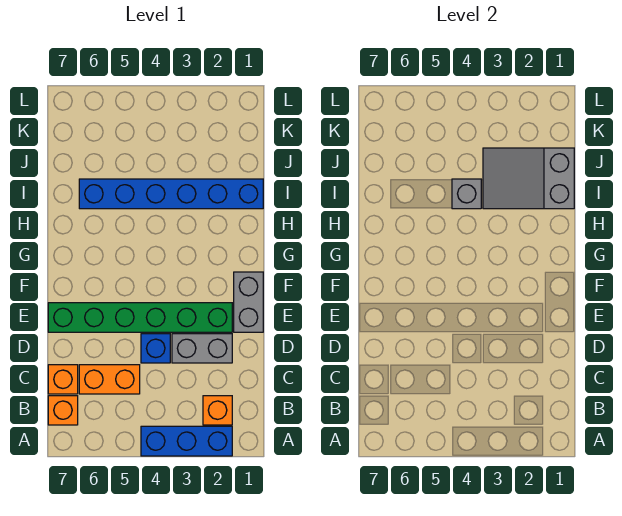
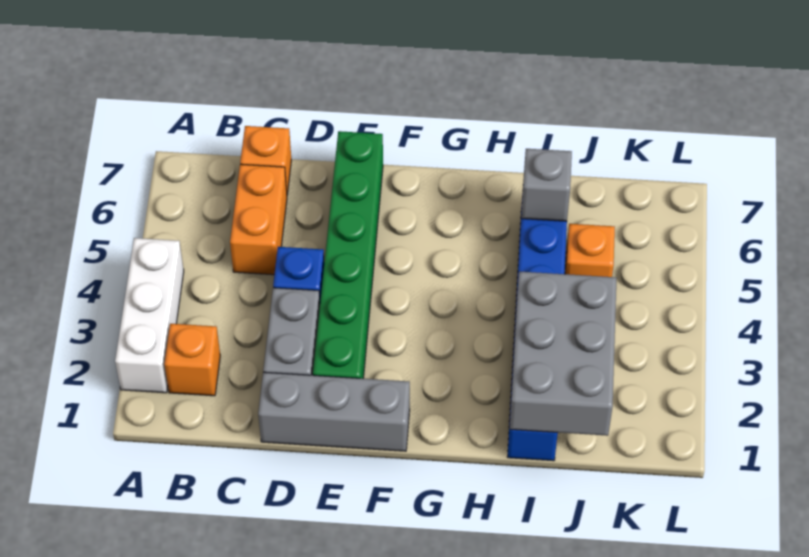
blue 1x3 brick [141,426,232,456] -> white 1x3 brick [115,238,184,393]
orange 1x1 brick [48,396,78,425] -> orange 1x1 brick moved to [565,224,615,277]
grey 1x2 brick [234,272,263,332] -> grey 1x3 brick [258,372,410,451]
grey 2x3 slope [483,148,574,209] -> grey 2x3 brick [510,271,617,436]
grey 1x1 brick [452,179,481,209] -> grey 1x1 brick moved to [521,149,572,221]

